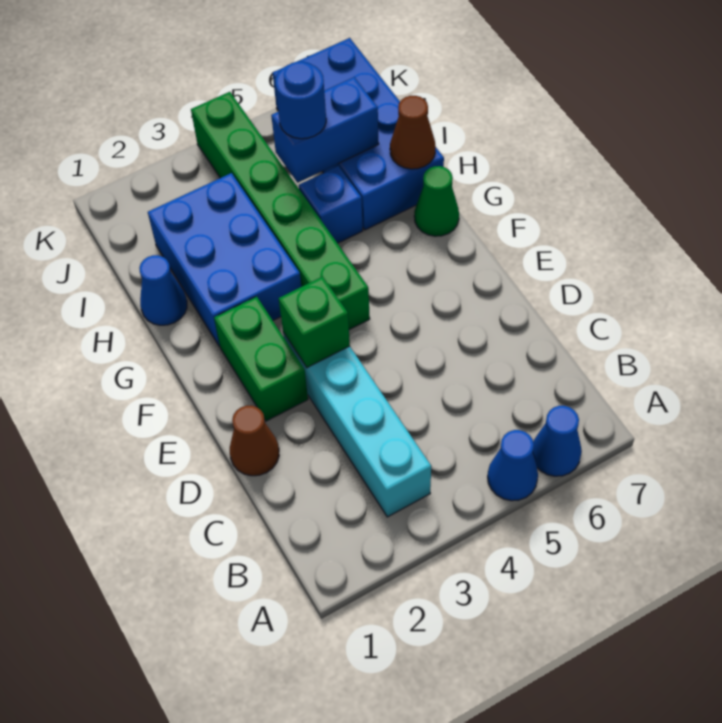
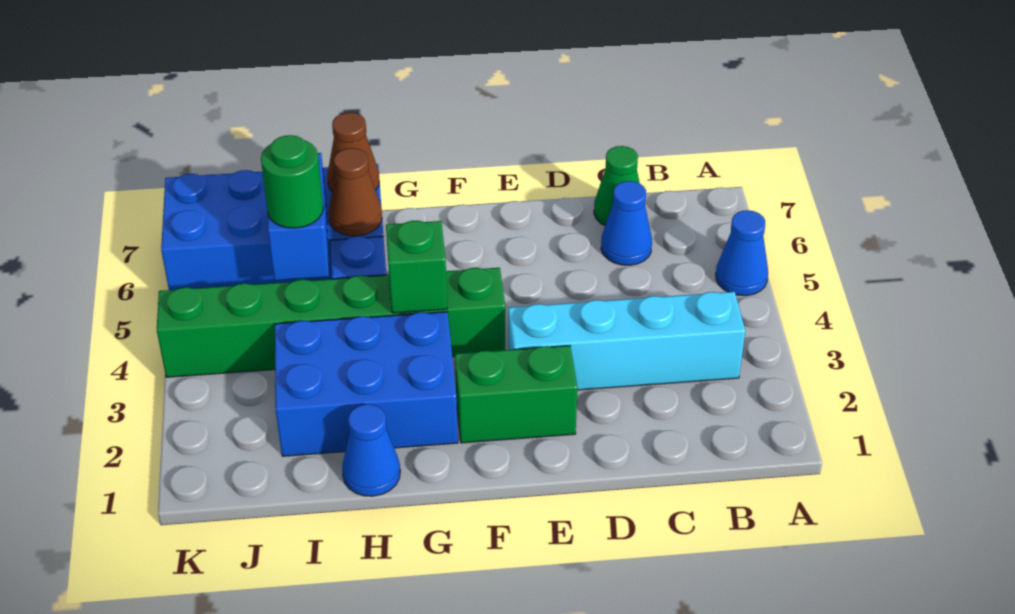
blue 1x1 cone [533,406,582,476] -> blue 1x1 cone moved to [601,181,652,265]
brown 1x1 cone [230,406,279,476] -> brown 1x1 cone moved to [329,148,382,236]
green 1x1 brick [279,277,350,368] -> green 1x1 brick moved to [386,221,447,313]
green 1x1 cone [414,166,459,236] -> green 1x1 cone moved to [594,146,640,225]
blue 1x1 round brick [275,62,326,139] -> green 1x1 round brick [261,135,323,228]

